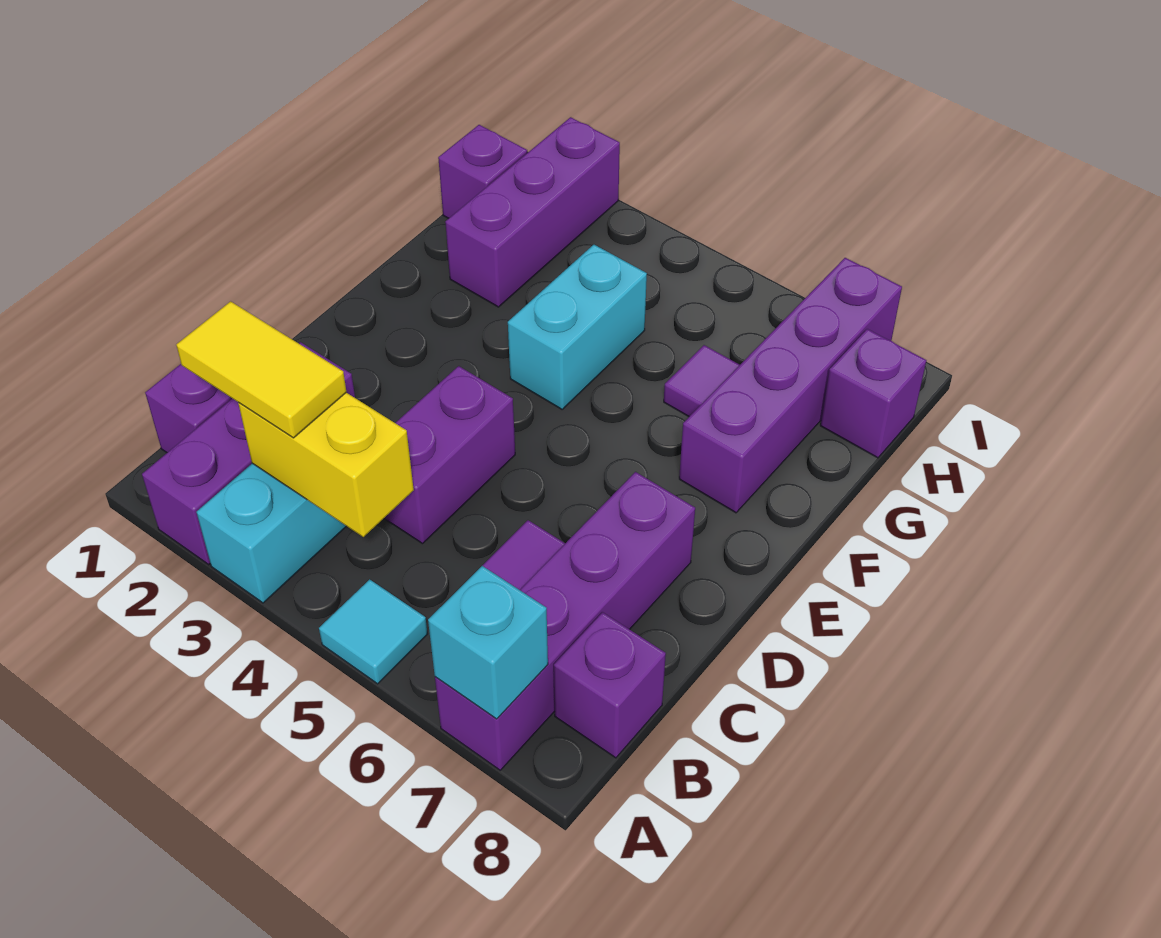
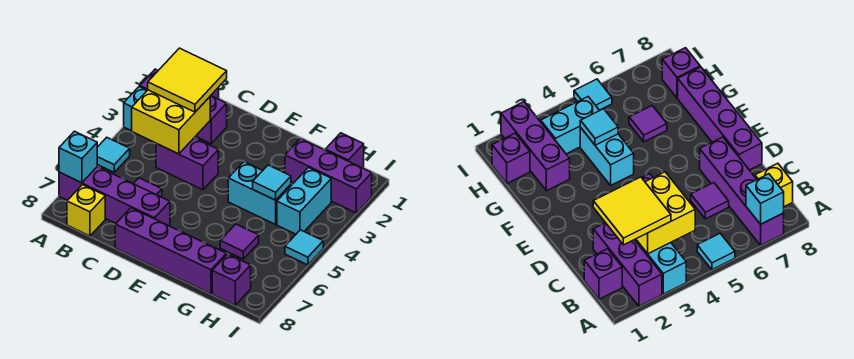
yellow 1x2 tile [176,301,346,438] -> yellow 2x2 tile [148,48,227,112]
yellow 1x2 brick [238,393,414,537] -> yellow 2x2 brick [132,90,210,154]
purple 1x1 brick [554,612,666,758] -> yellow 1x1 brick [67,185,105,236]
purple 1x4 brick [679,258,902,513] -> purple 1x4 brick moved to [115,208,226,294]
none -> cyan 1x1 tile [253,165,291,200]
none -> cyan 1x2 brick [277,168,331,234]
none -> cyan 1x1 tile [285,230,323,265]

